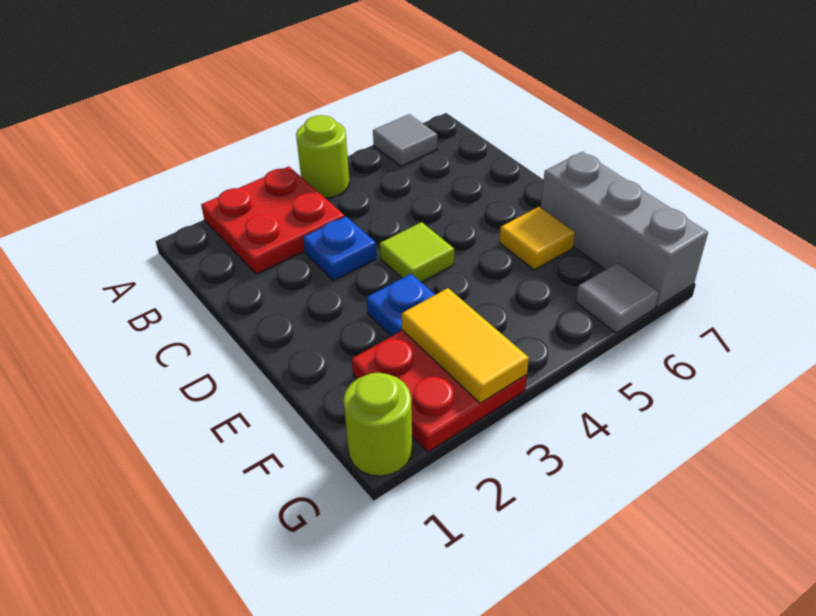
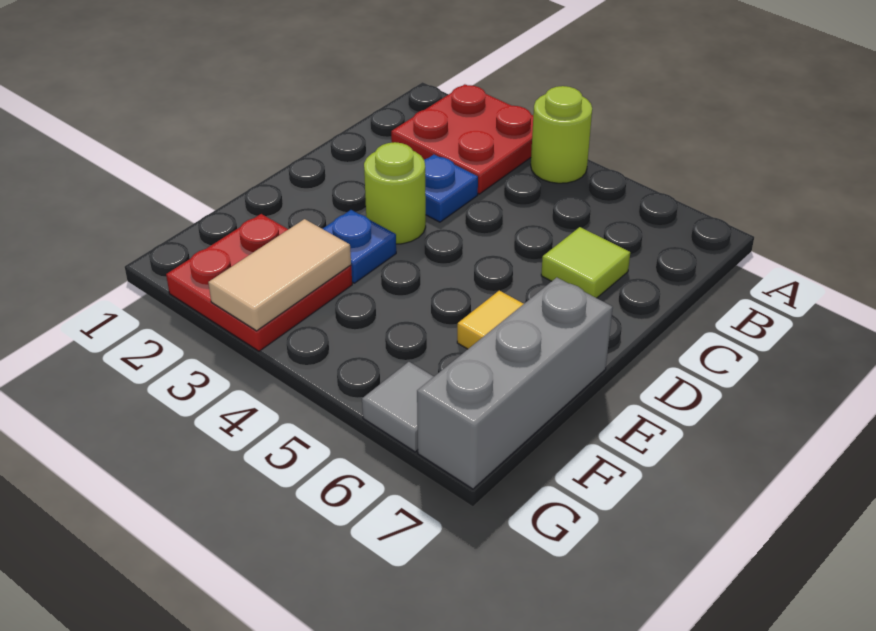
grey 1x1 tile [373,114,437,166] -> none
lime 1x1 tile [380,222,454,282] -> lime 1x1 tile moved to [541,227,630,298]
yellow 1x2 tile [402,288,529,403] -> tan 1x2 tile [208,219,351,331]
lime 1x1 round brick [344,373,412,476] -> lime 1x1 round brick moved to [364,142,426,244]

